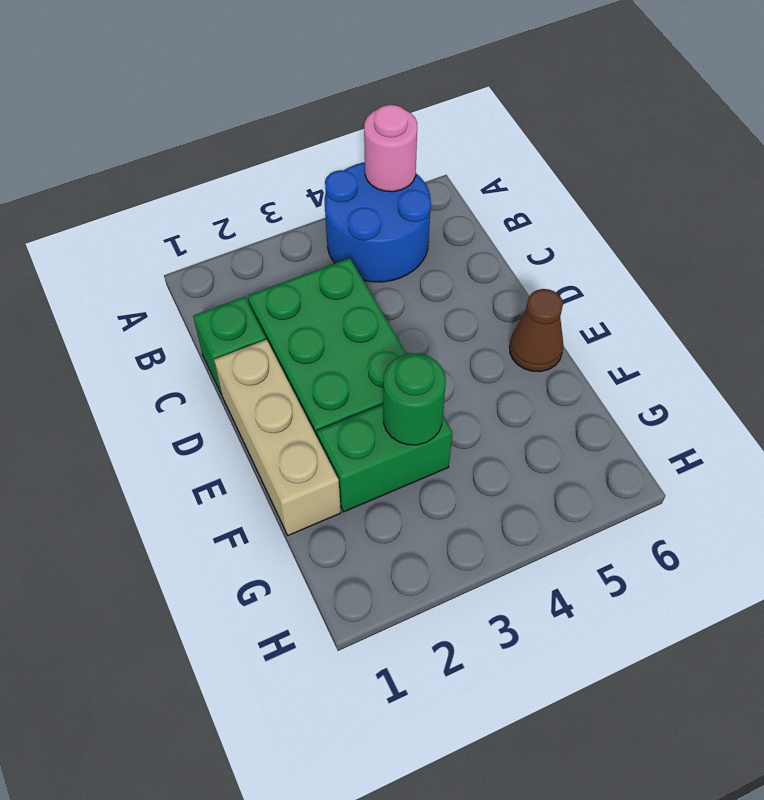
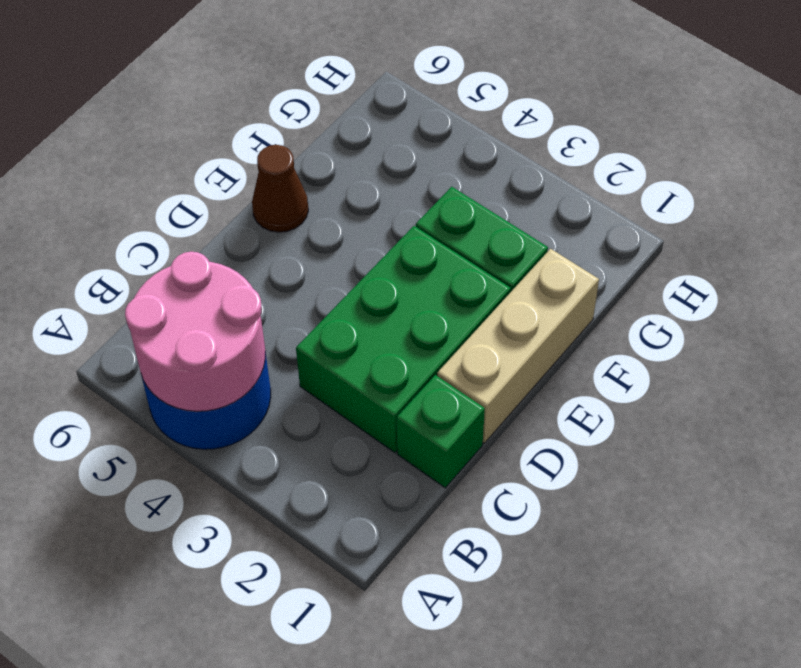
pink 1x1 round brick [364,105,417,192] -> pink 2x2 round brick [125,252,265,411]
green 1x1 round brick [383,354,446,445] -> none

